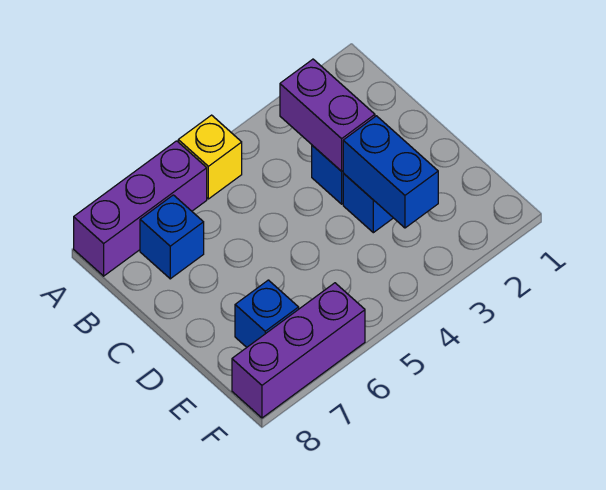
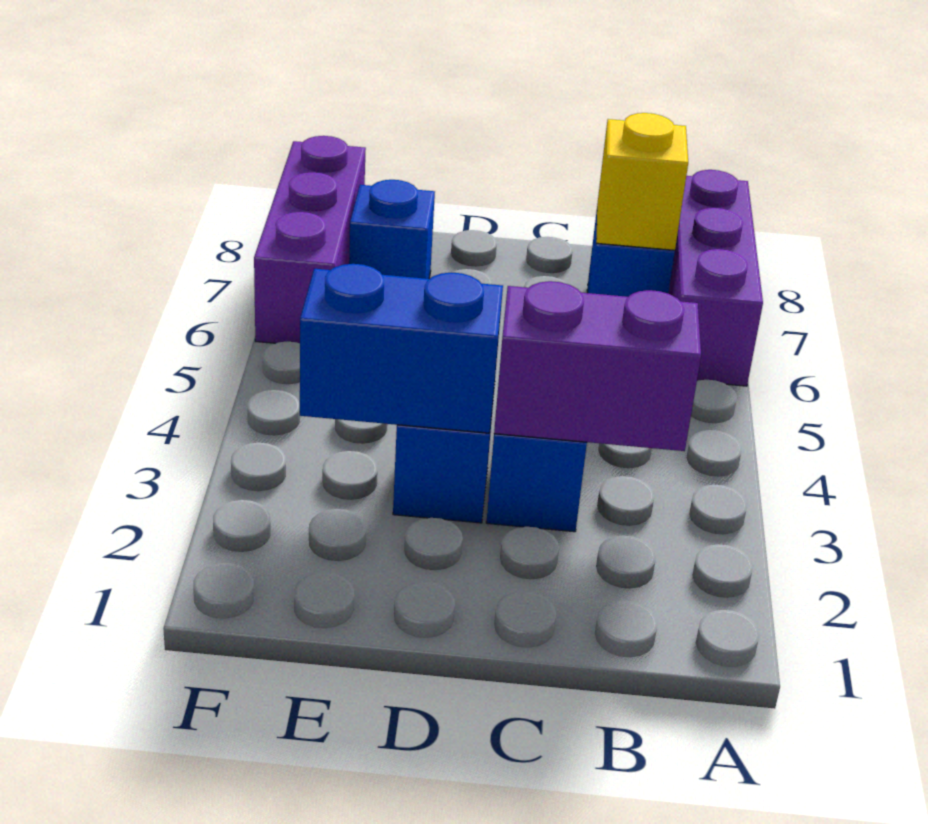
yellow 1x1 brick [178,115,242,199] -> yellow 1x1 brick moved to [596,113,688,250]

